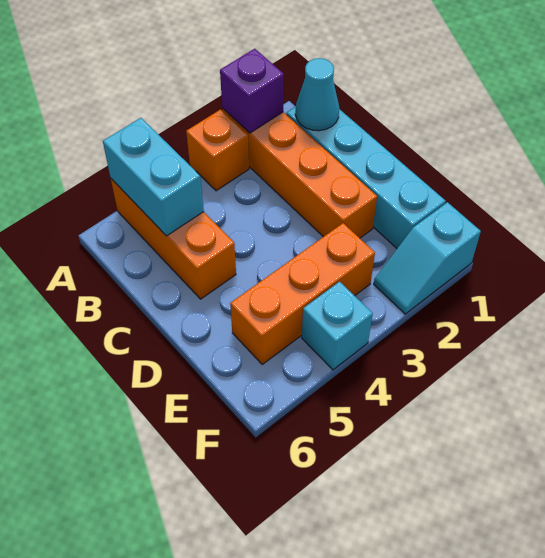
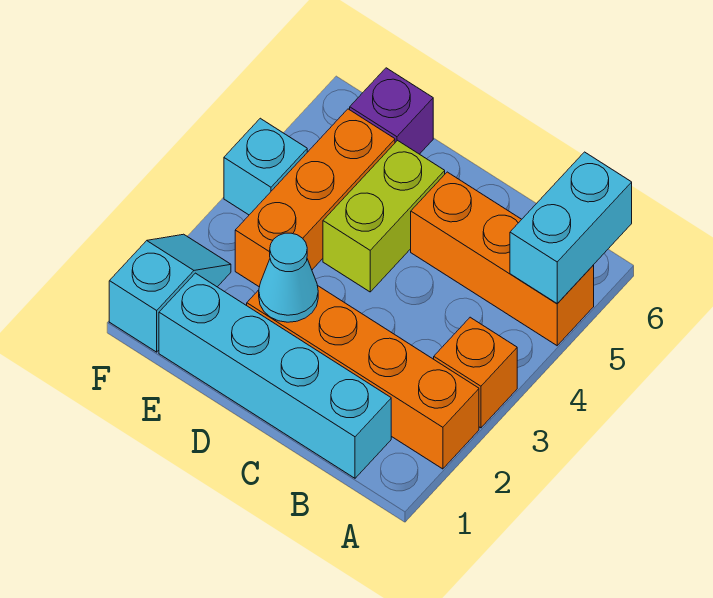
purple 1x1 brick [220,49,284,133] -> purple 1x1 brick moved to [350,68,433,154]
cyan 1x2 brick [103,118,204,236] -> cyan 1x2 brick turned to [510,152,632,304]
cyan 1x1 cone [295,58,339,131] -> cyan 1x1 cone moved to [259,233,318,322]
none -> lime 1x2 brick [323,141,445,292]

